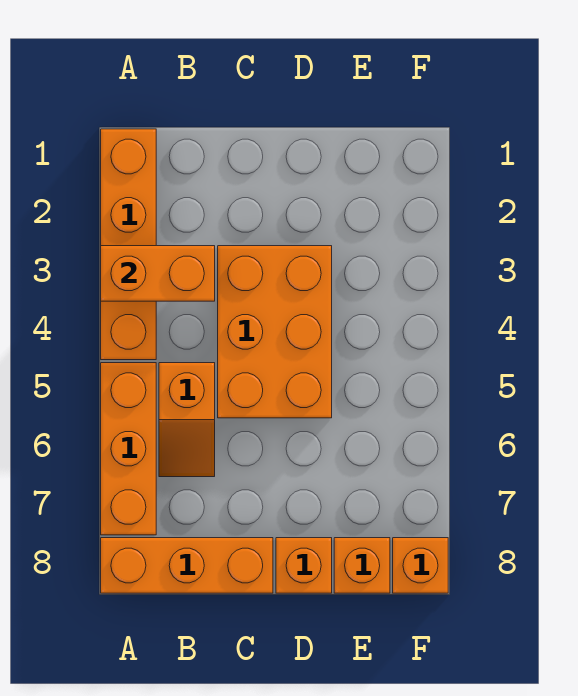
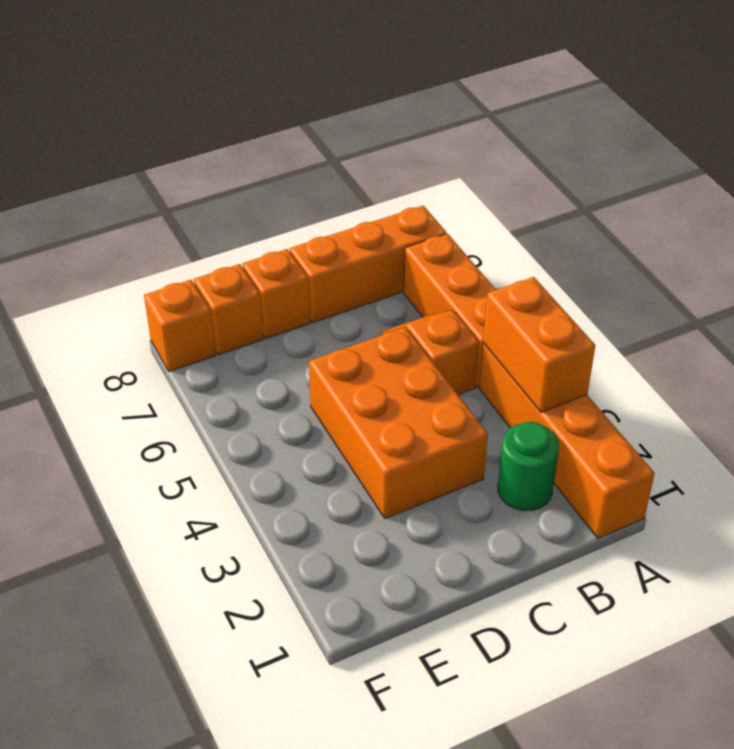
orange 1x2 brick [101,246,215,301] -> orange 1x2 brick turned to [483,277,595,412]
none -> green 1x1 round brick [498,422,559,510]

